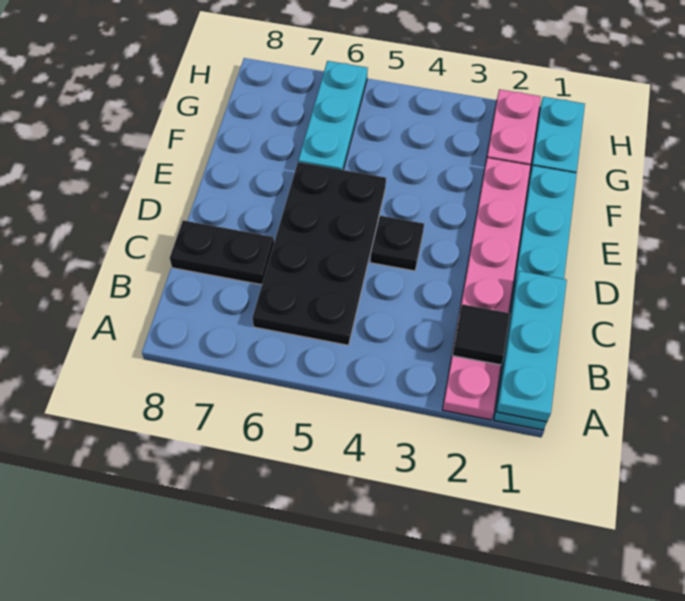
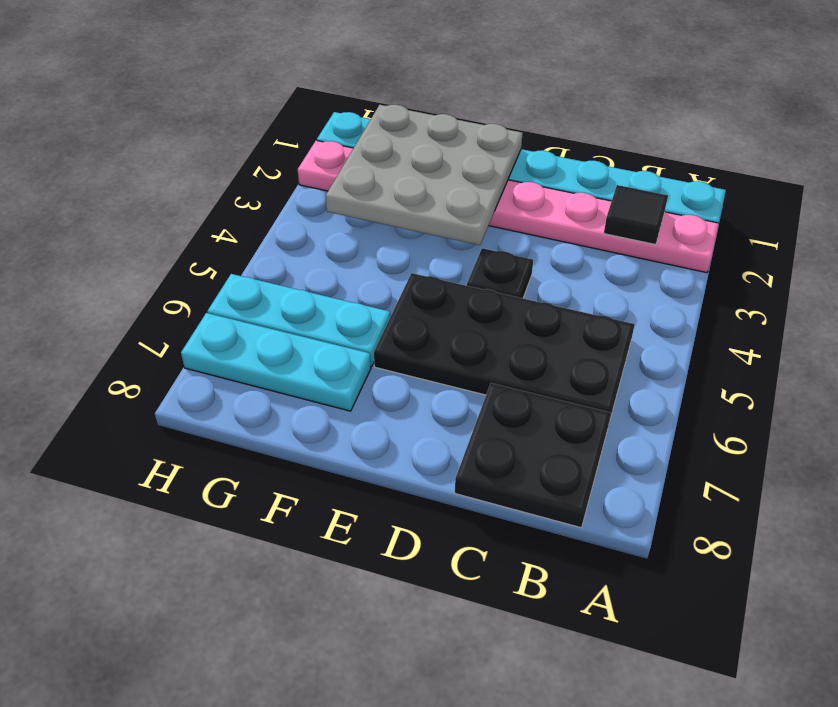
cyan 1x3 plate [497,271,567,422] -> cyan 1x3 plate moved to [181,313,371,411]
black 1x2 plate [170,220,274,285] -> black 2x2 plate [455,383,611,528]
none -> grey 3x3 plate [326,105,523,245]

